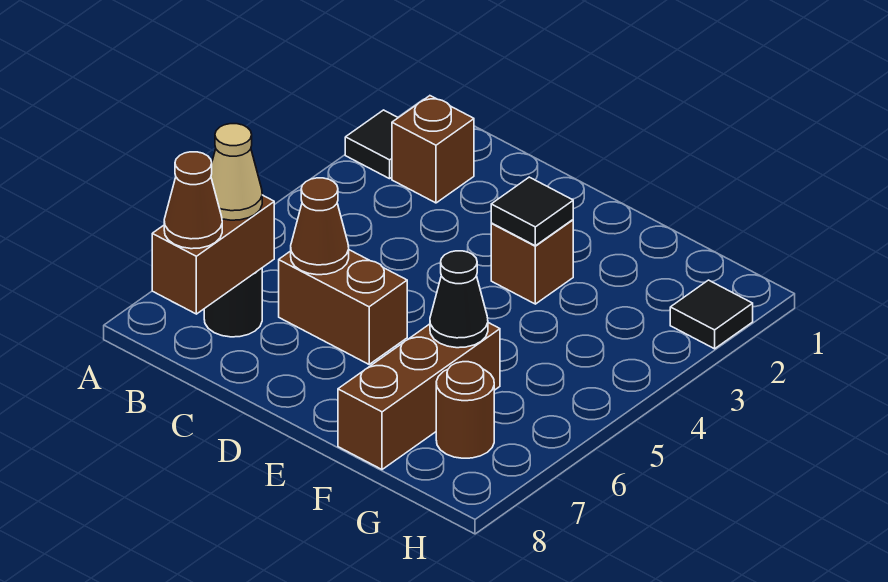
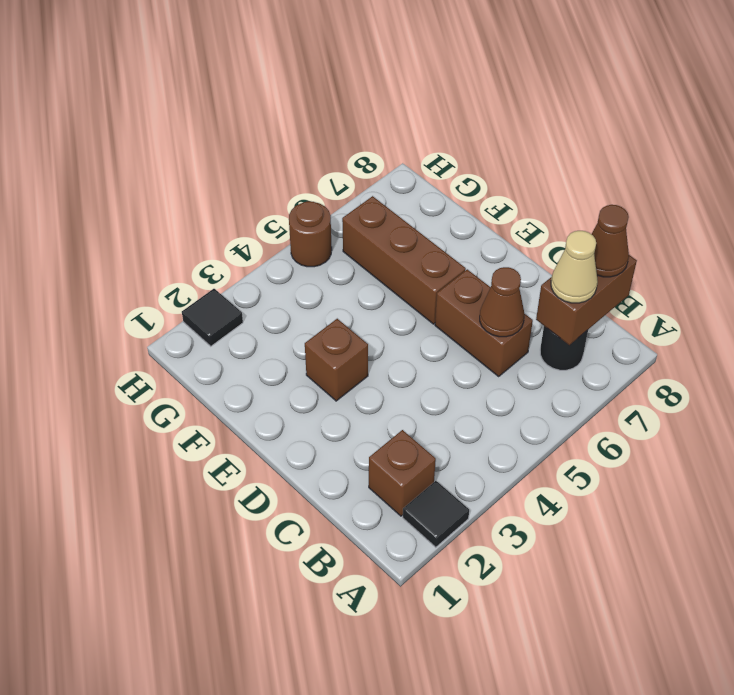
black 1x1 tile [491,177,573,246] -> none
brown 1x3 brick [338,323,500,469] -> brown 1x3 brick turned to [342,196,466,324]
black 1x1 cone [430,251,488,348] -> none
brown 1x1 round brick [436,362,494,458] -> brown 1x1 round brick moved to [289,201,332,267]

